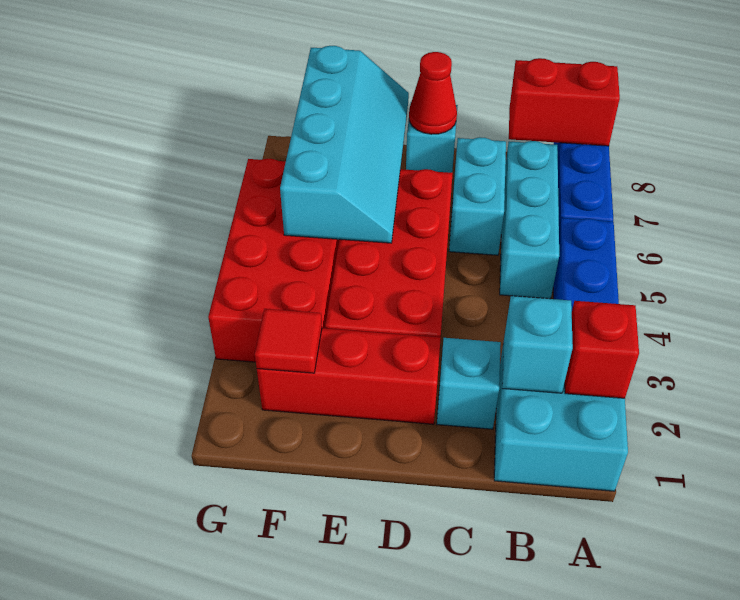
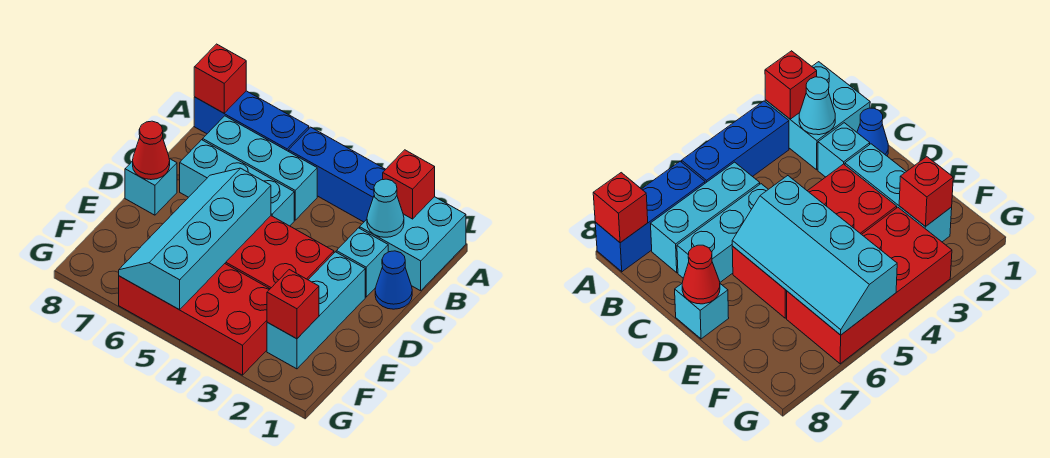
red 1x2 brick [509,58,620,146] -> red 1x1 brick [194,44,246,113]
cyan 1x1 brick [502,296,573,393] -> cyan 1x1 cone [367,179,404,237]
none -> blue 1x1 cone [375,251,412,309]
cyan 1x2 brick [449,137,506,255] -> cyan 1x3 brick [180,140,294,226]
red 1x3 brick [257,328,441,424] -> cyan 1x3 brick [267,252,365,369]
cyan 2x4 slope [280,46,409,243] -> cyan 2x4 slope turned to [119,168,271,310]
red 1x1 tile [255,309,322,373] -> red 1x1 brick [267,270,319,339]

